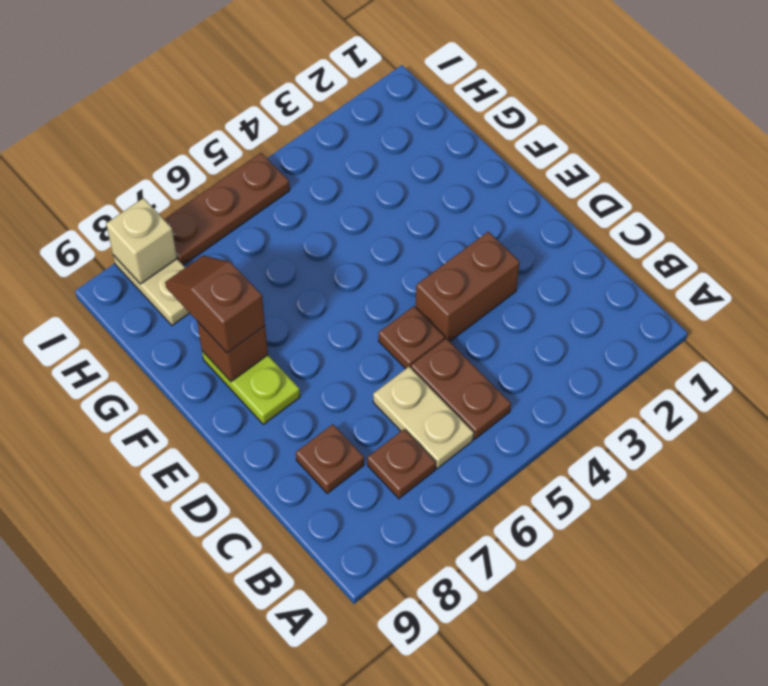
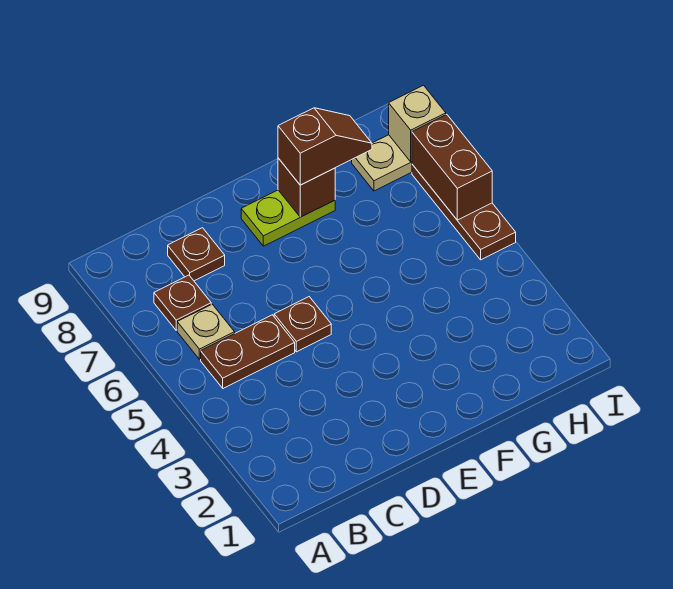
tan 1x2 plate [373,367,474,469] -> tan 1x1 plate [177,304,235,359]
brown 1x2 brick [416,232,520,341] -> brown 1x2 brick moved to [412,114,492,220]

